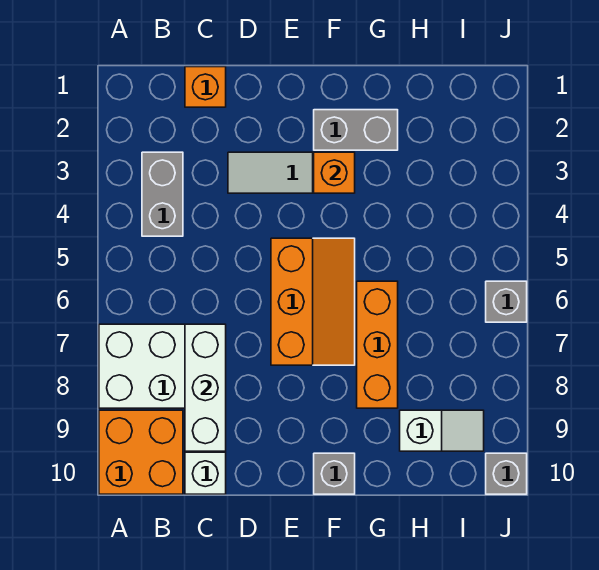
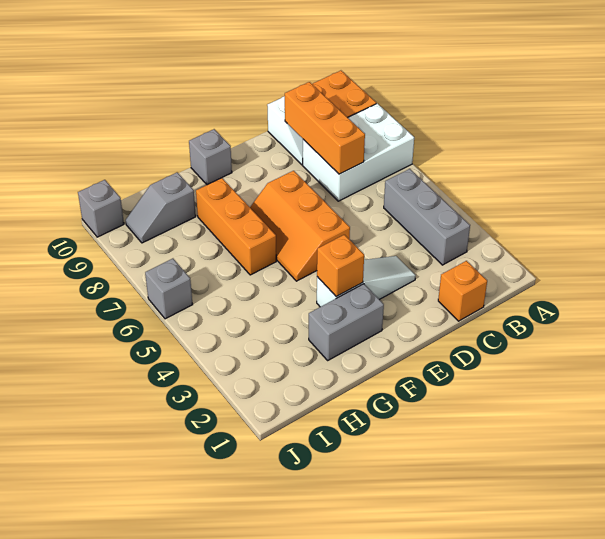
grey 1x2 brick [142,152,183,236] -> grey 1x3 brick [384,169,470,265]
white 1x3 brick [185,324,226,451] -> orange 1x3 brick [285,82,365,174]
white 1x2 slope [400,410,484,451] -> grey 1x2 slope [126,172,196,243]

